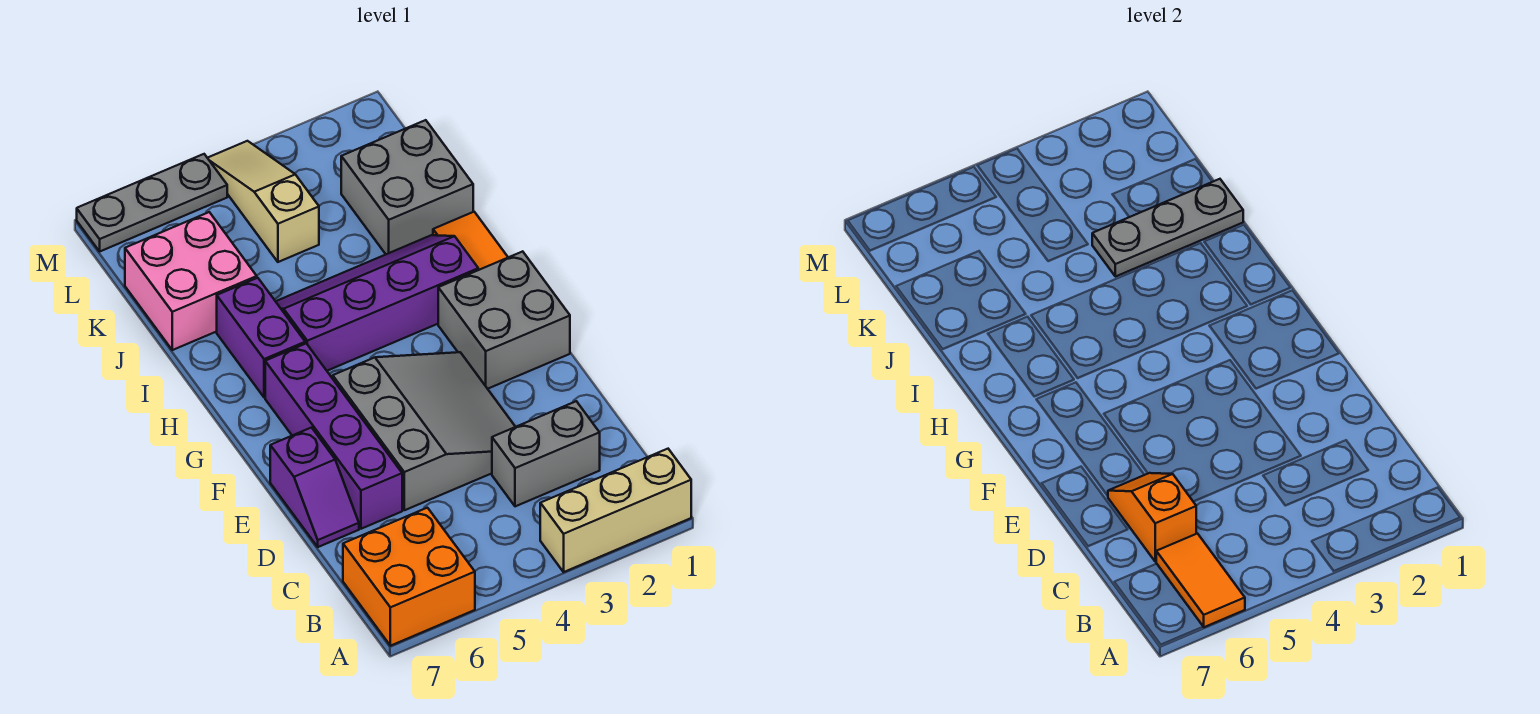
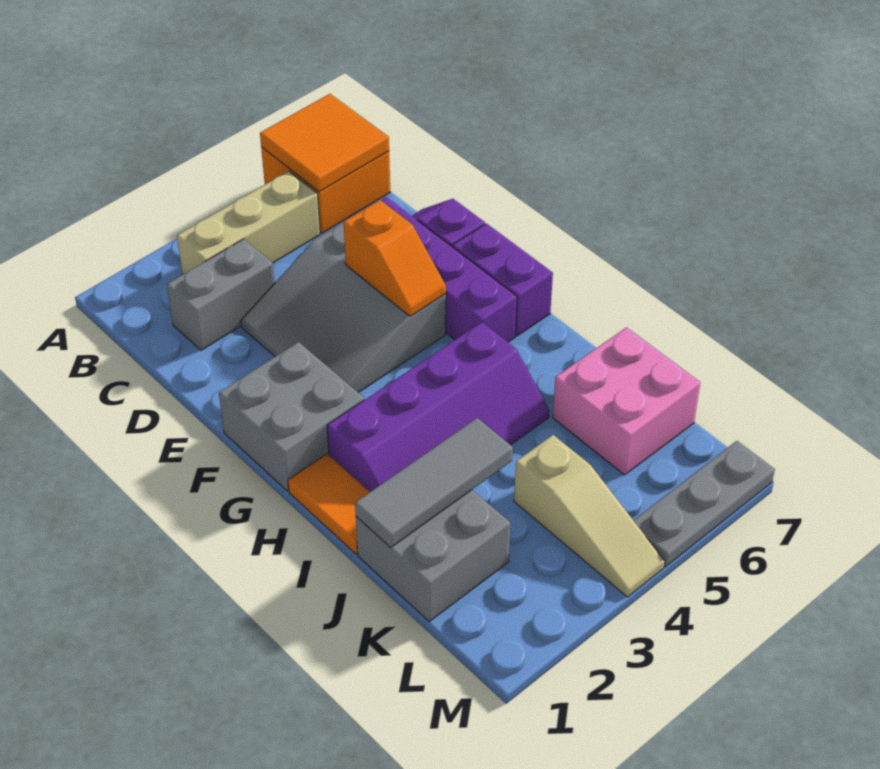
tan 1x3 brick [540,449,691,572] -> tan 1x3 brick moved to [177,171,320,274]
orange 1x2 tile [1156,534,1245,627] -> orange 2x2 tile [260,94,389,192]
orange 1x2 slope [1108,473,1196,562] -> orange 1x2 slope moved to [344,200,446,316]
purple 1x2 brick [217,278,305,397] -> purple 1x2 brick moved to [452,223,553,336]
grey 1x3 plate [1092,179,1243,277] -> grey 1x3 tile [355,418,513,548]

